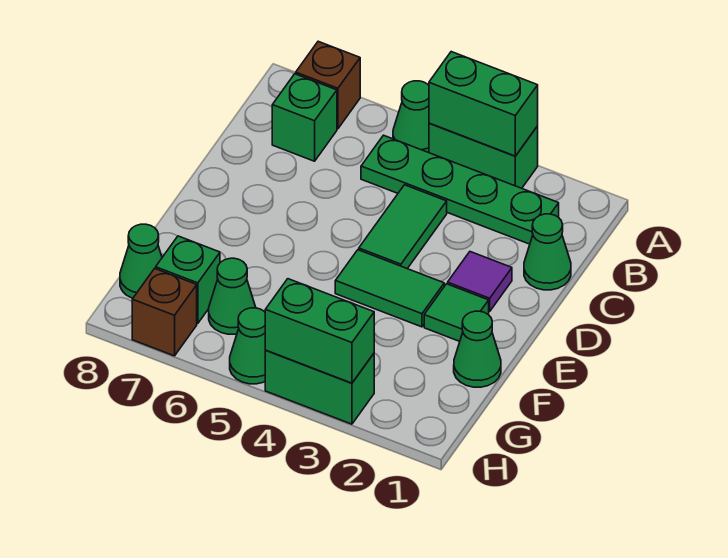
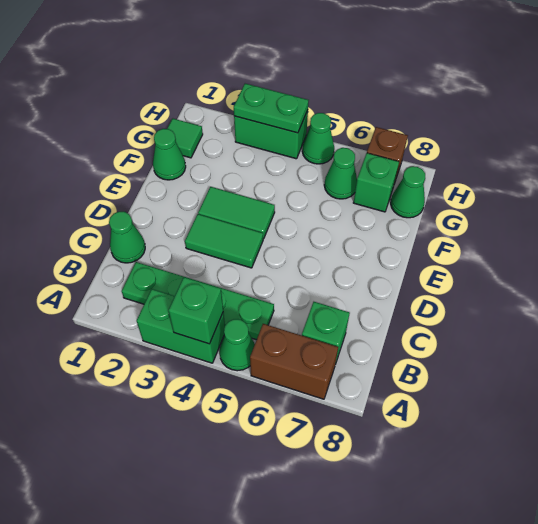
green 1x2 brick [429,52,538,156] -> green 1x1 brick [168,277,223,344]
brown 1x1 brick [296,41,360,129] -> brown 1x2 brick [250,324,338,399]
green 1x2 tile [359,185,447,269] -> green 1x2 tile turned to [185,214,263,268]
purple 1x1 tile [448,252,512,311] -> none
green 1x1 tile [424,284,489,341] -> green 1x1 tile moved to [167,119,203,158]
green 1x2 brick [265,279,374,383] -> green 1x2 plate [234,84,309,133]

